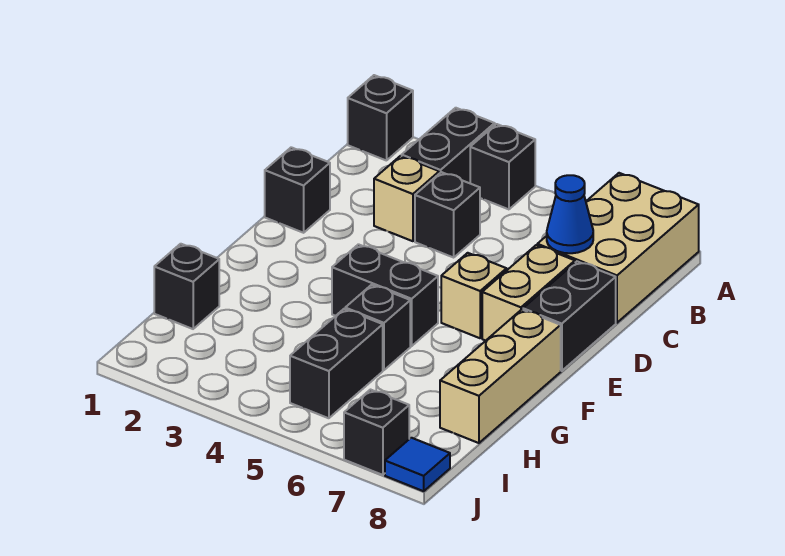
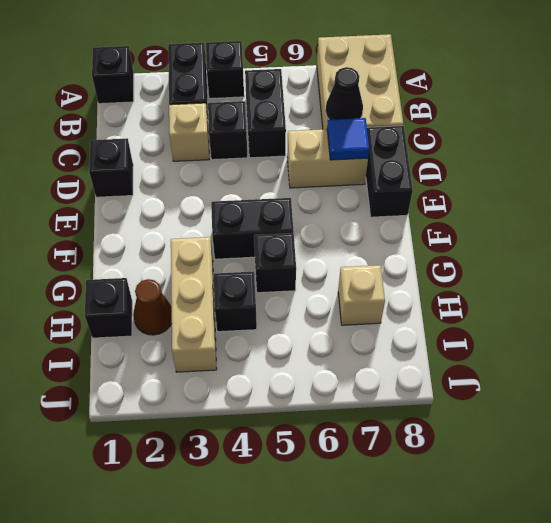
blue 1x1 cone [547,175,593,253] -> black 1x1 cone [326,67,363,120]
tan 1x2 brick [482,245,575,341] -> tan 1x2 brick turned to [287,129,368,188]
tan 1x1 brick [441,253,507,338] -> tan 1x1 brick moved to [338,265,385,325]
tan 1x3 brick [440,310,561,443] -> tan 1x3 brick moved to [171,237,217,372]
none -> brown 1x1 cone [133,279,172,335]
black 1x2 brick [290,309,383,418] -> black 1x2 brick moved to [245,69,286,158]
black 1x1 brick [344,390,409,475] -> black 1x1 brick moved to [214,272,257,332]
blue 1x1 tile [385,438,450,491] -> blue 1x1 tile moved to [327,118,369,160]

